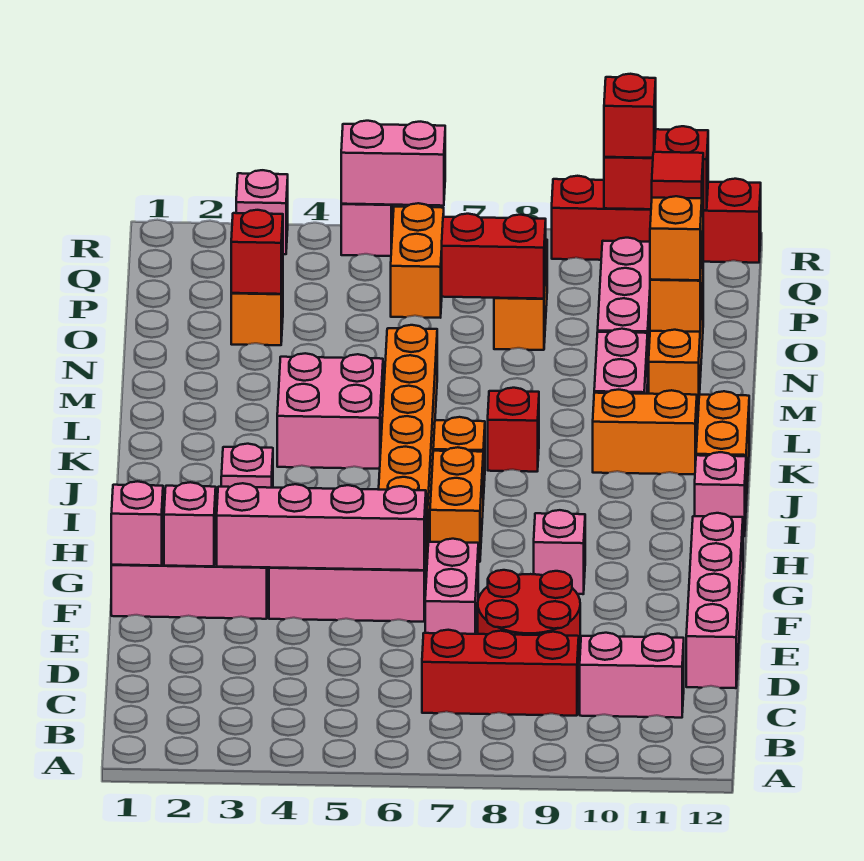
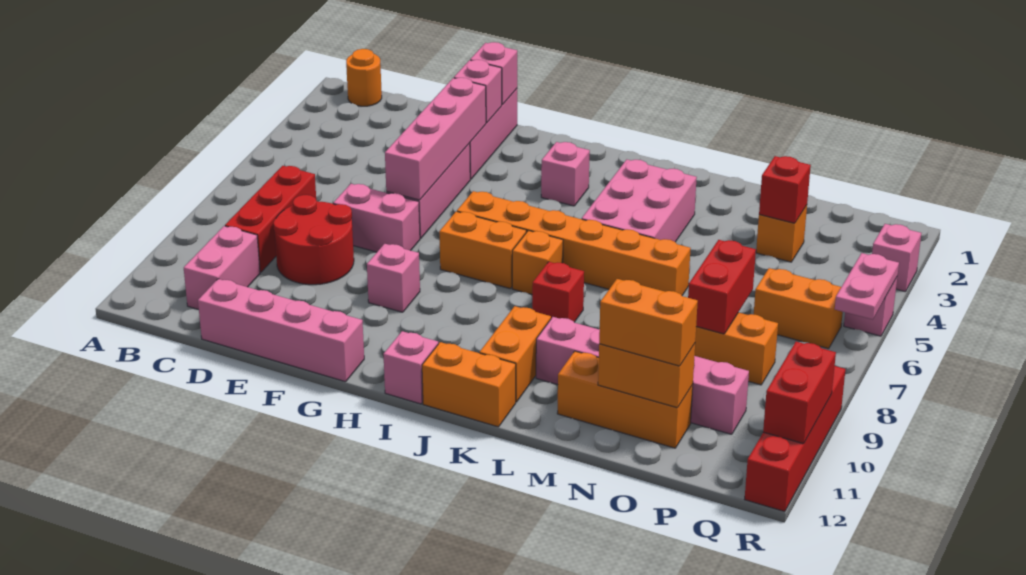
none -> orange 1x1 round brick [346,49,382,106]
pink 2x2 brick [277,353,383,469] -> pink 2x3 brick [582,160,697,242]
red 1x1 tile [652,152,703,198] -> none
pink 1x2 brick [341,121,445,206] -> pink 1x2 plate [835,253,899,320]
red 1x1 brick [604,74,656,158] -> none

